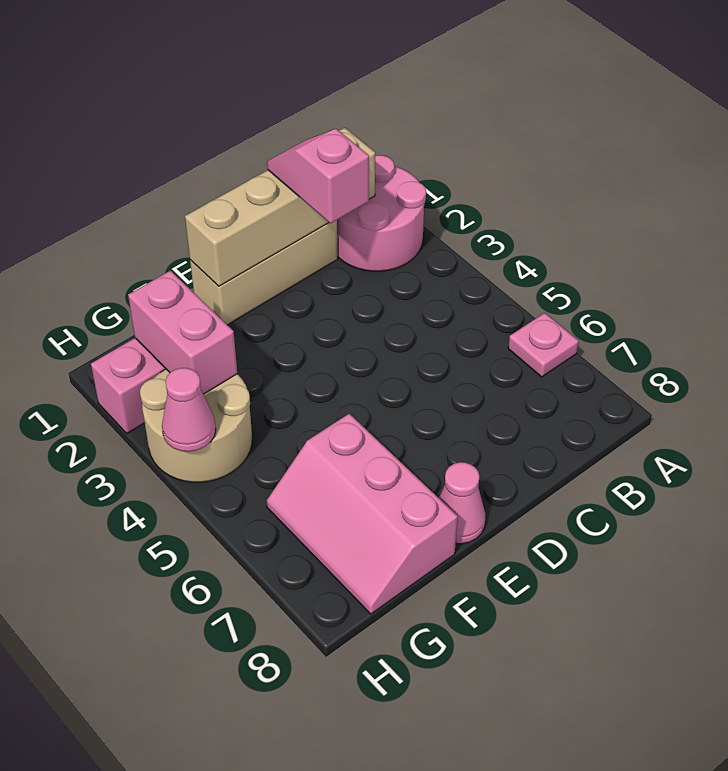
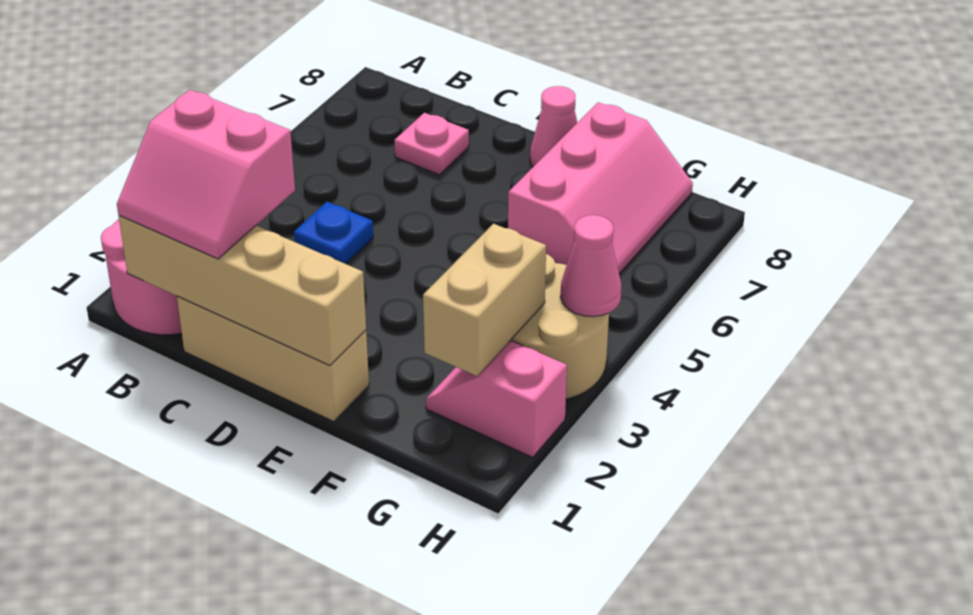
pink 1x1 plate [508,313,579,377] -> pink 1x1 plate moved to [394,113,469,175]
pink 1x2 slope [267,129,369,224] -> pink 2x2 slope [117,90,295,259]
none -> blue 1x1 plate [294,202,373,264]
pink 1x2 brick [128,271,237,394] -> tan 1x2 brick [423,224,546,376]

